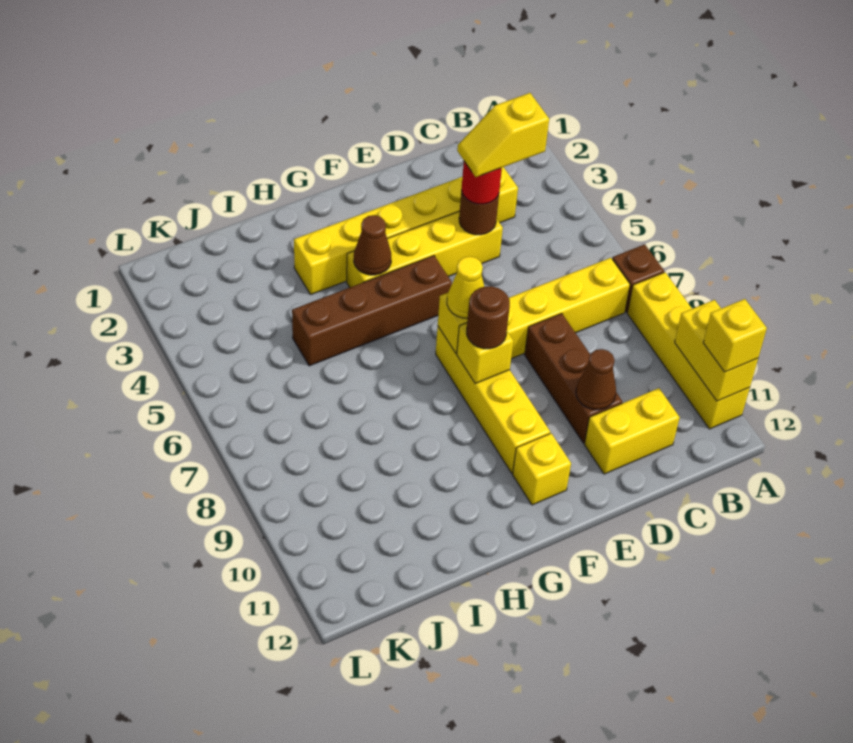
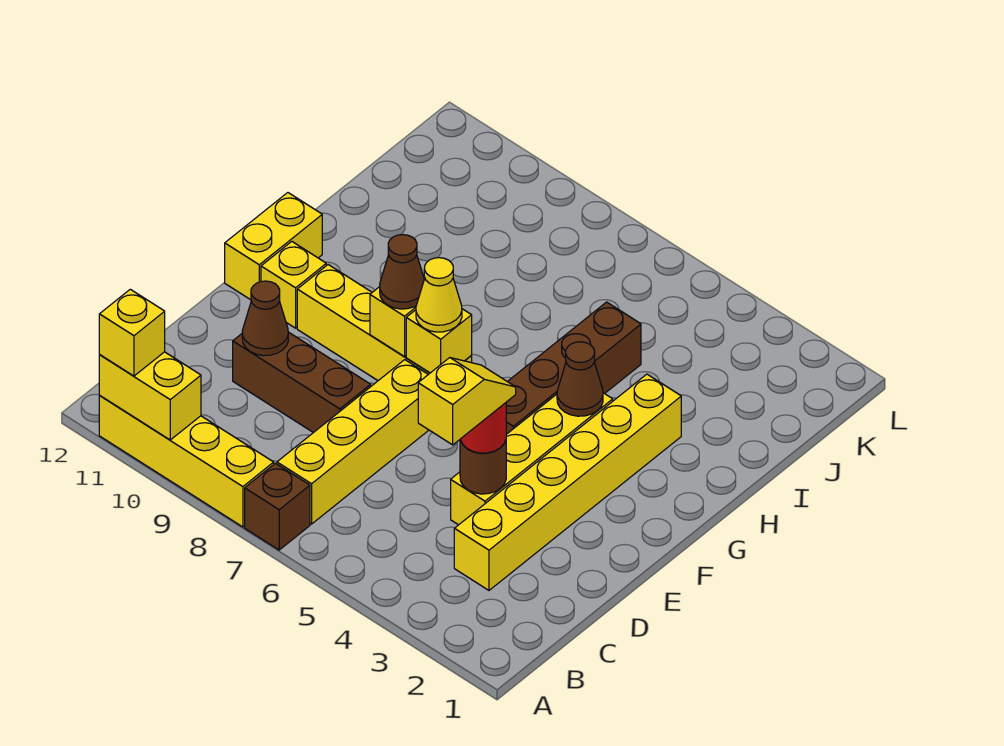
yellow 1x2 brick [584,388,680,474] -> yellow 1x2 brick moved to [225,193,322,300]
brown 1x1 round brick [467,286,510,349] -> brown 1x1 cone [380,235,424,309]

